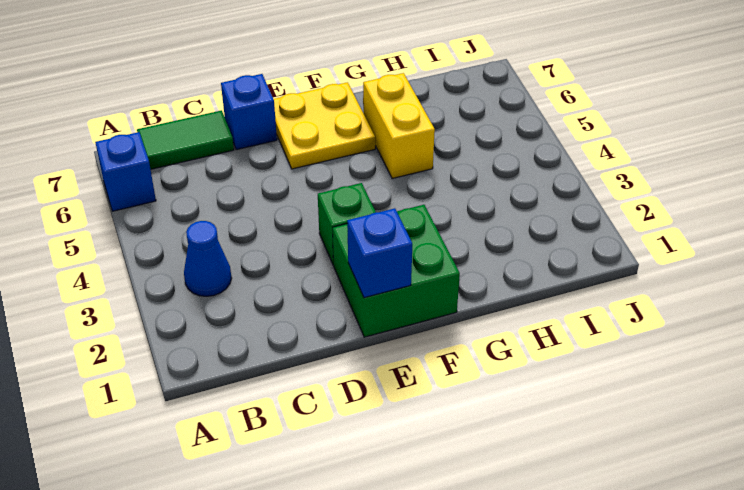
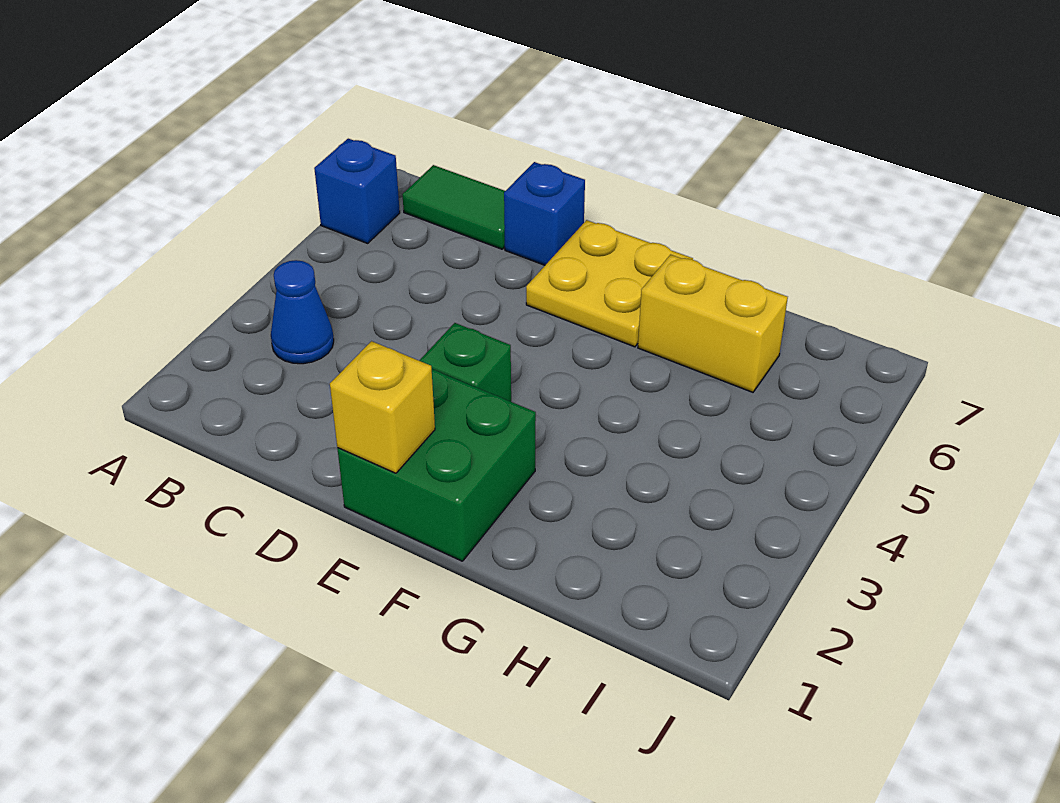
blue 1x1 brick [347,208,412,298] -> yellow 1x1 brick [330,341,435,473]
yellow 1x2 brick [363,73,435,179] -> yellow 1x2 brick turned to [638,255,788,392]

